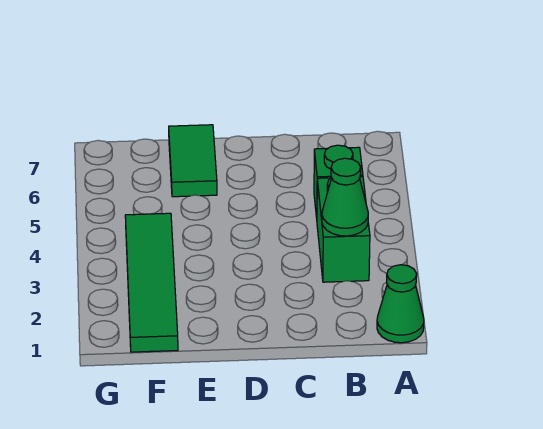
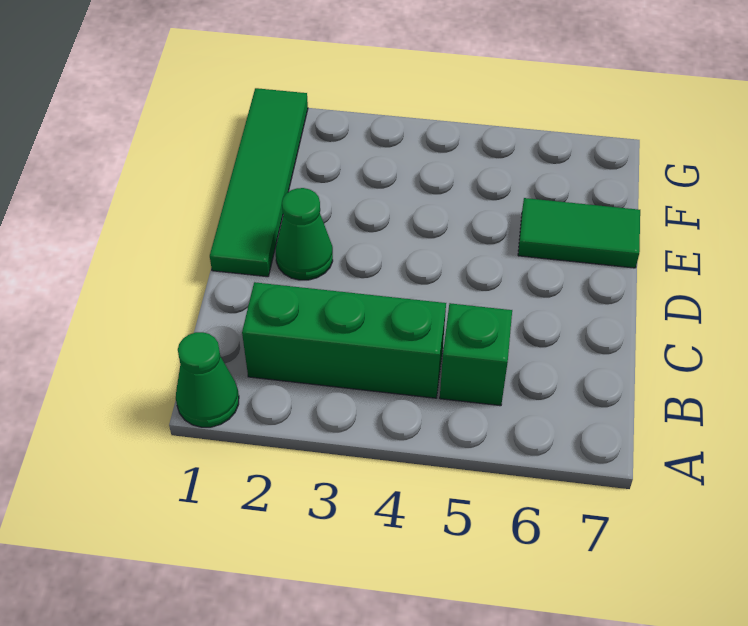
green 1x2 brick [317,177,370,282] -> green 1x3 brick [242,282,446,398]
green 1x1 cone [322,158,368,236] -> green 1x1 cone moved to [276,188,333,280]
green 1x4 tile [125,213,178,352] -> green 1x4 tile turned to [210,88,308,277]

